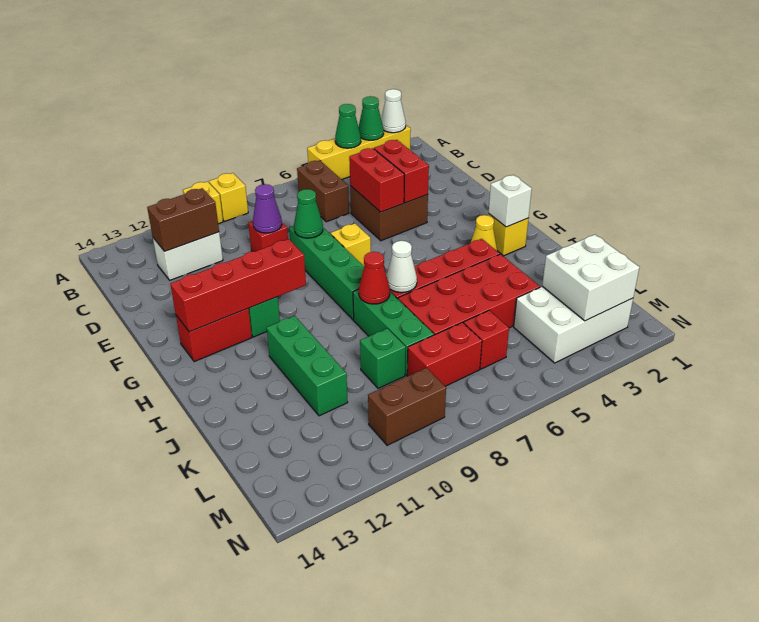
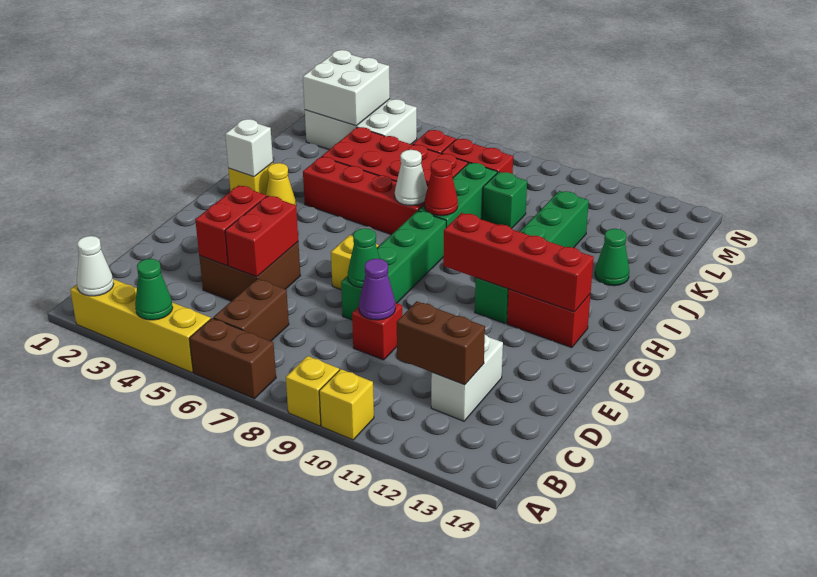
green 1x1 cone [359,96,384,140] -> green 1x1 cone moved to [595,229,629,286]
white 1x2 brick [153,232,223,280] -> white 1x2 brick turned to [431,335,503,421]
brown 1x2 brick [368,368,446,445] -> brown 1x2 brick moved to [189,318,276,399]

